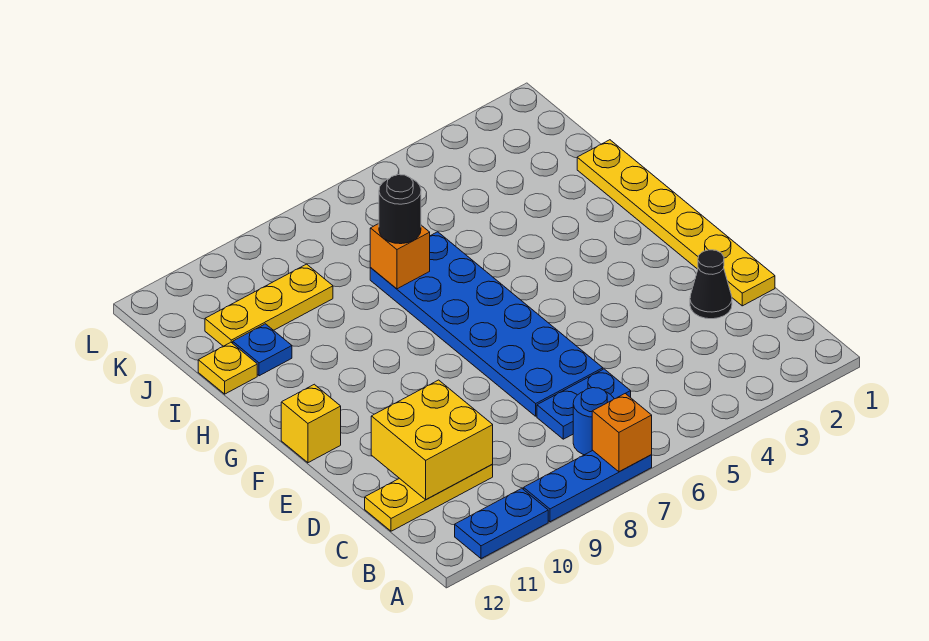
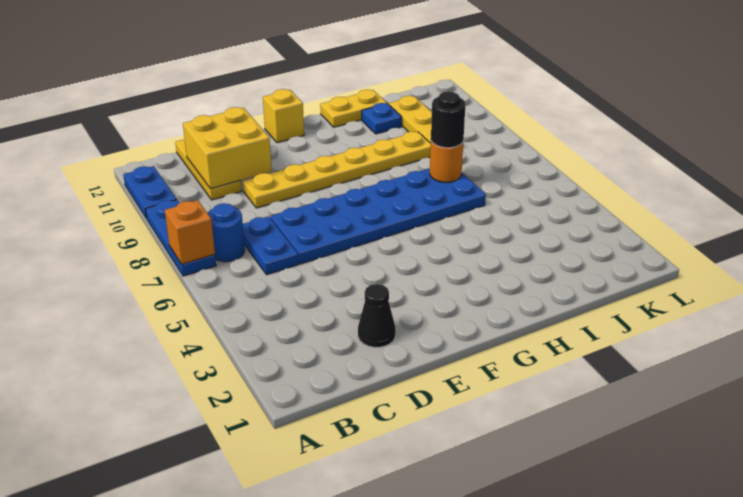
yellow 1x6 plate [577,140,775,306] -> yellow 1x6 plate moved to [243,132,431,208]
orange 1x1 brick [370,224,430,289] -> orange 1x1 round brick [430,141,463,182]
yellow 1x1 plate [198,342,257,394] -> yellow 1x2 plate [320,90,387,127]

